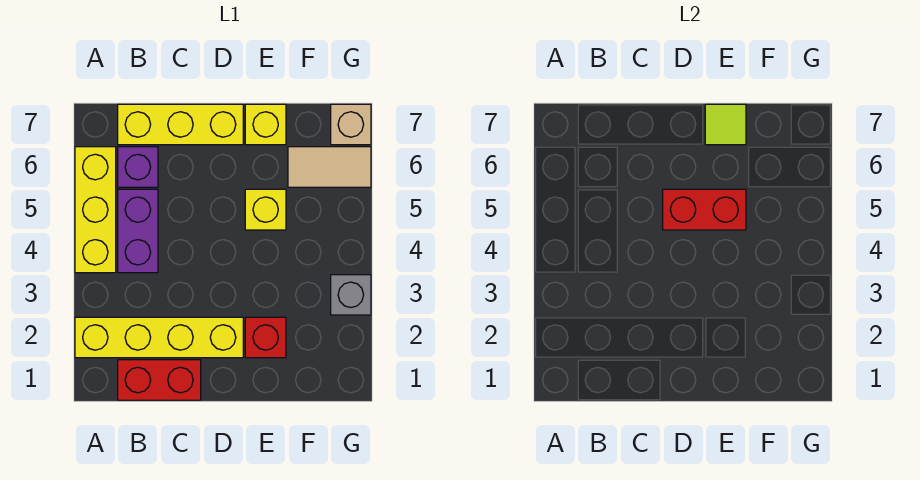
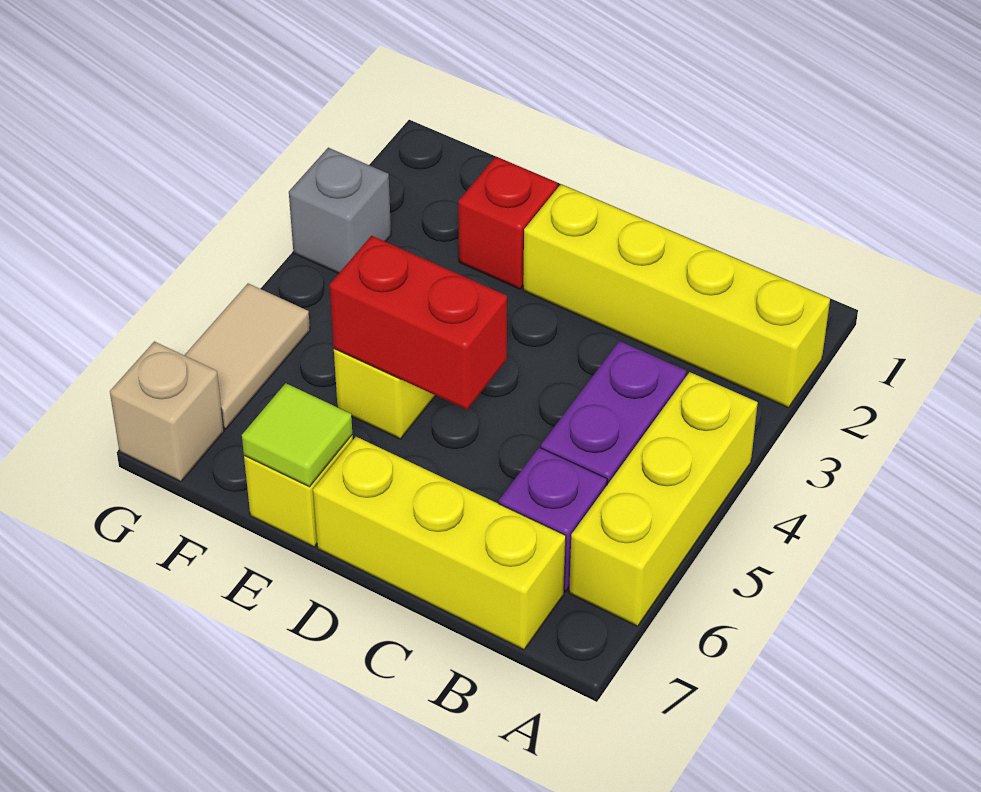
red 1x2 brick [118,360,201,400] -> none
tan 1x2 tile [288,147,371,187] -> tan 1x2 tile turned to [184,283,310,429]

